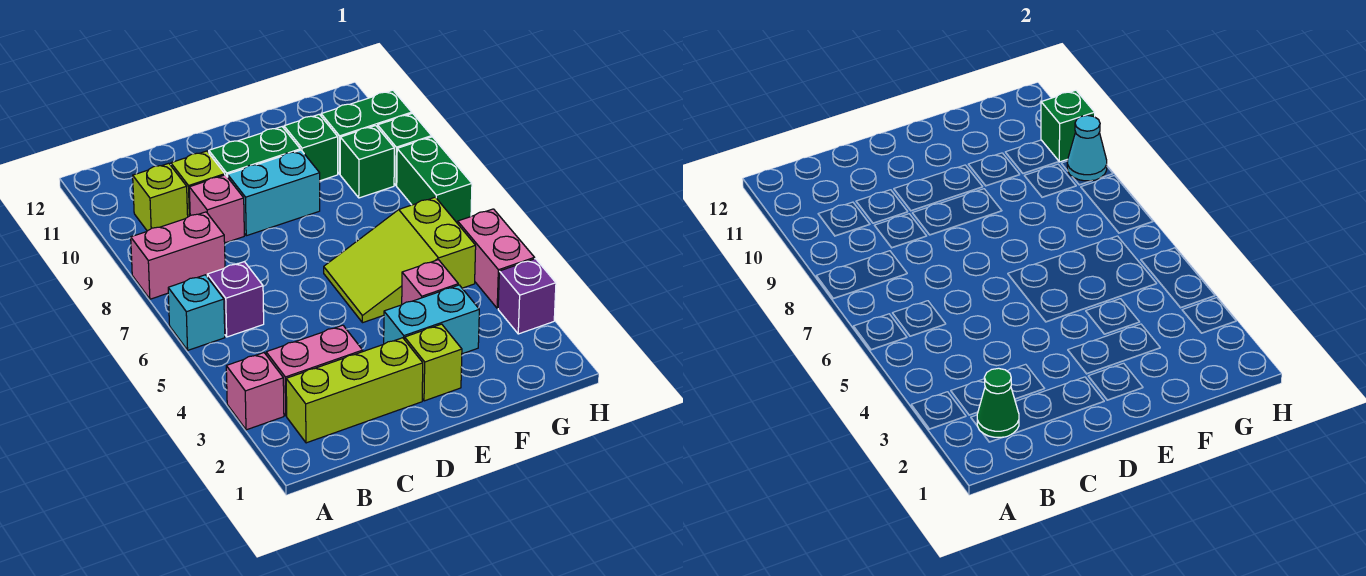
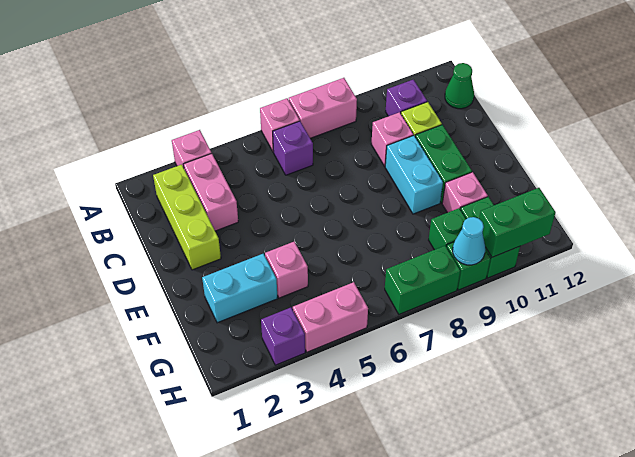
cyan 1x1 brick [168,275,225,350] -> pink 1x1 brick [260,98,300,152]
pink 1x2 brick [131,212,225,299] -> pink 1x2 brick turned to [289,78,357,138]
green 1x1 cone [977,368,1019,437] -> green 1x1 cone moved to [445,63,474,109]
lime 1x1 brick [133,163,188,231] -> purple 1x1 brick [386,80,427,116]
lime 1x1 brick [405,324,462,401] -> none
cyan 1x2 brick [384,285,479,354] -> cyan 1x2 brick turned to [202,254,278,323]
lime 2x3 slope [324,197,476,323] -> none
green 1x1 brick [284,114,338,181] -> pink 1x1 brick [442,172,488,213]
green 1x1 brick [1041,90,1095,162] -> green 1x2 brick [479,188,555,257]

